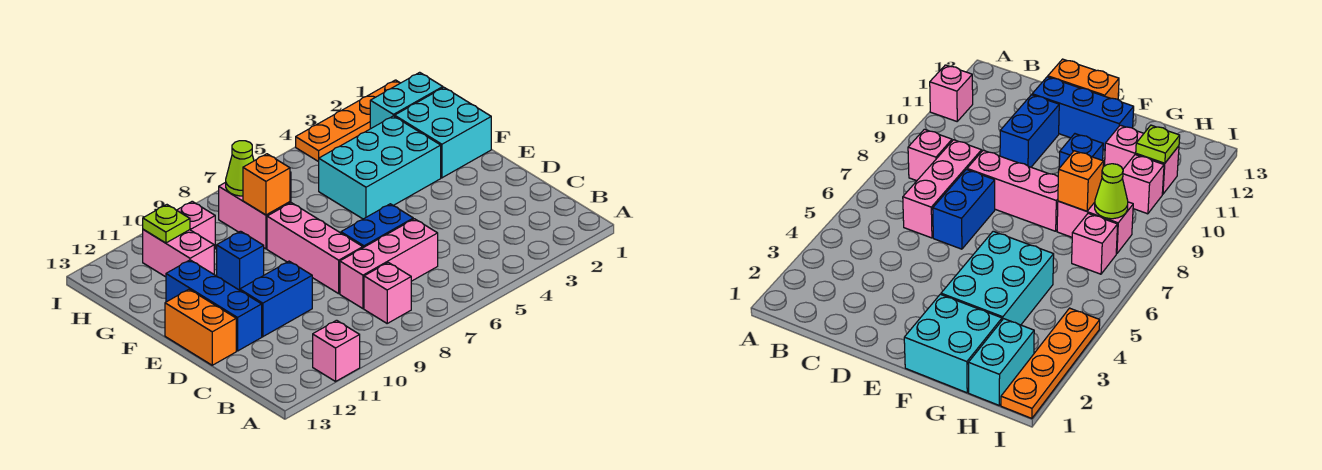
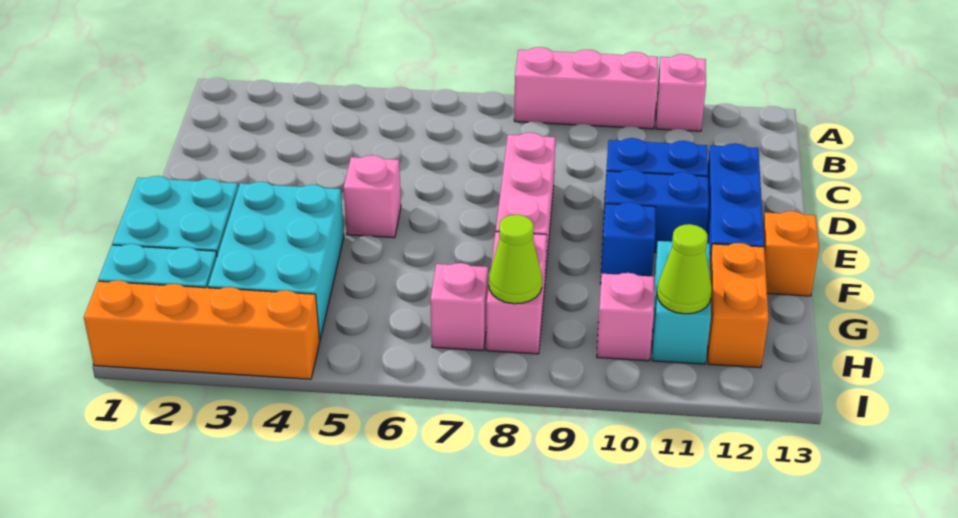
pink 1x1 brick [364,262,411,323] -> pink 1x1 brick moved to [344,155,401,238]
pink 1x3 brick [340,219,438,309] -> pink 1x3 brick moved to [514,47,658,129]
blue 1x2 brick [341,204,413,248] -> blue 1x2 brick moved to [603,169,709,253]
orange 1x2 brick [165,289,236,365] -> orange 1x2 brick moved to [708,243,769,368]
cyan 2x3 brick [319,116,441,219] -> cyan 2x3 brick turned to [208,182,344,339]
orange 1x1 brick [243,154,290,215] -> orange 1x1 brick moved to [763,211,819,296]
pink 1x2 brick [143,229,214,277] -> cyan 1x2 brick [652,241,711,364]
lime 1x1 plate [143,205,190,243] -> lime 1x1 cone [657,224,712,314]
orange 1x4 plate [296,80,400,162] -> orange 1x4 brick [84,280,320,379]

